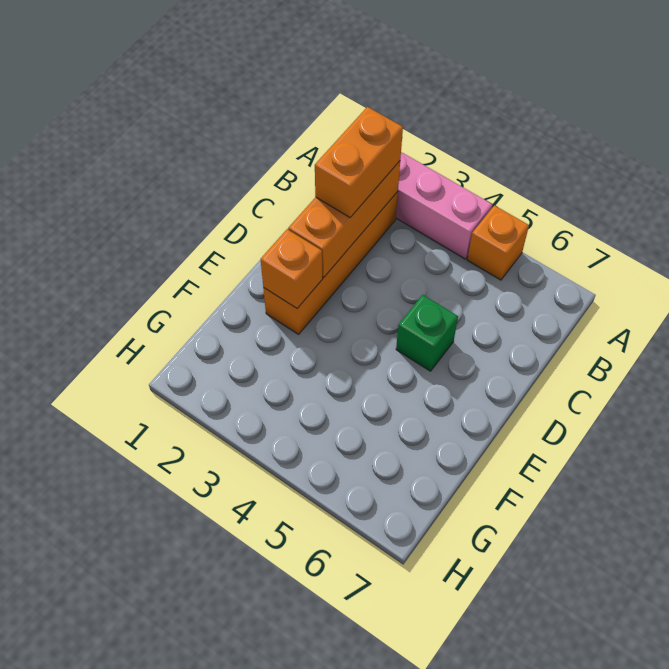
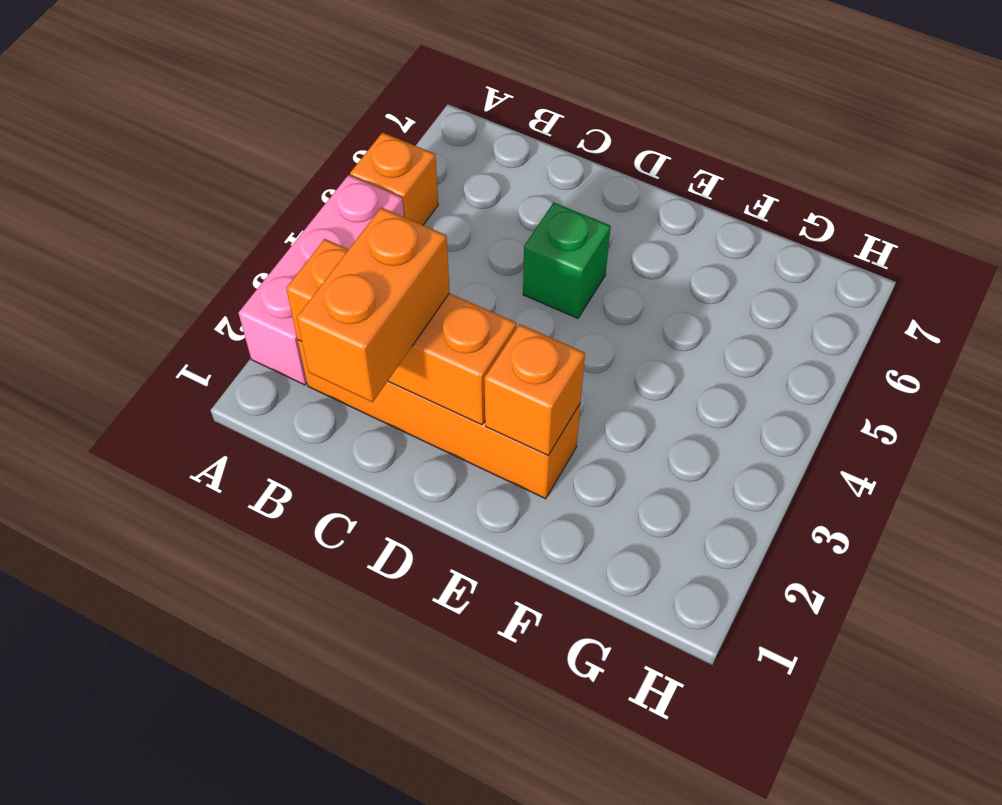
orange 1x2 brick [315,107,403,217] -> orange 1x2 brick turned to [297,207,450,402]

